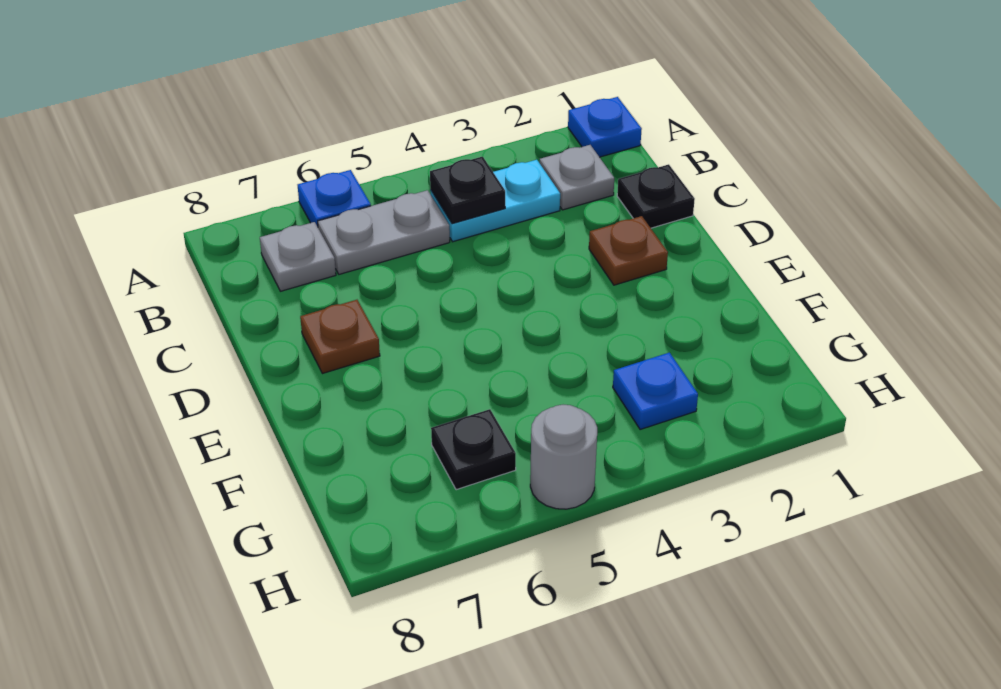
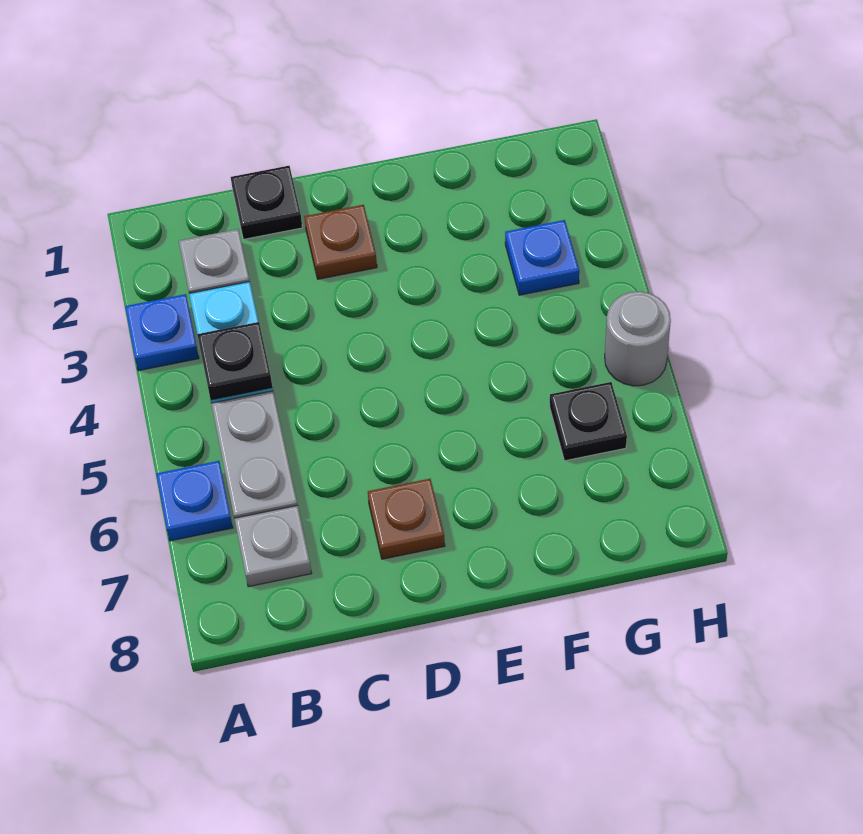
blue 1x1 plate [568,97,642,157] -> blue 1x1 plate moved to [125,294,199,371]

